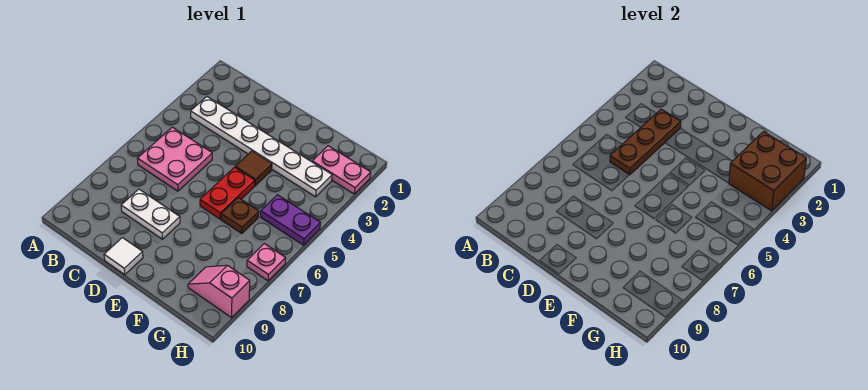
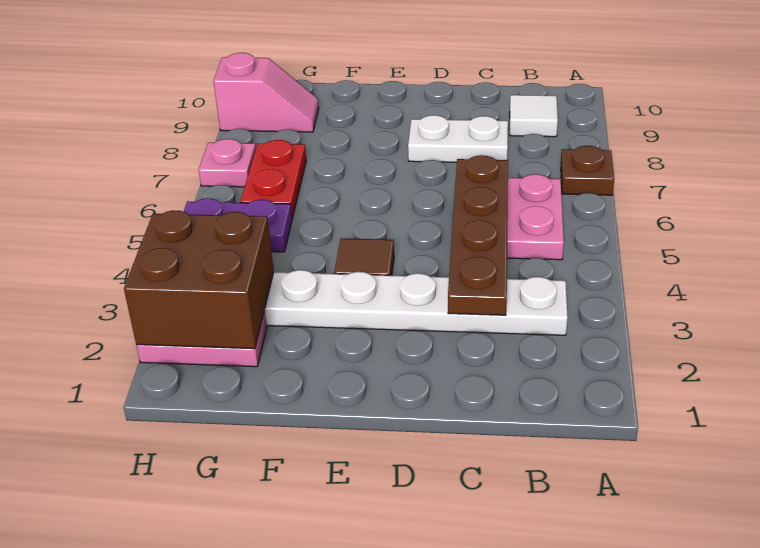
brown 1x3 plate [610,109,681,175] -> brown 1x4 plate [448,155,508,315]
white 1x1 tile [104,238,143,275] -> white 1x1 tile moved to [510,95,558,137]
red 1x2 plate [200,167,255,219] -> red 1x2 plate moved to [240,140,306,219]
brown 1x1 plate [221,198,259,234] -> brown 1x1 plate moved to [561,146,614,195]

